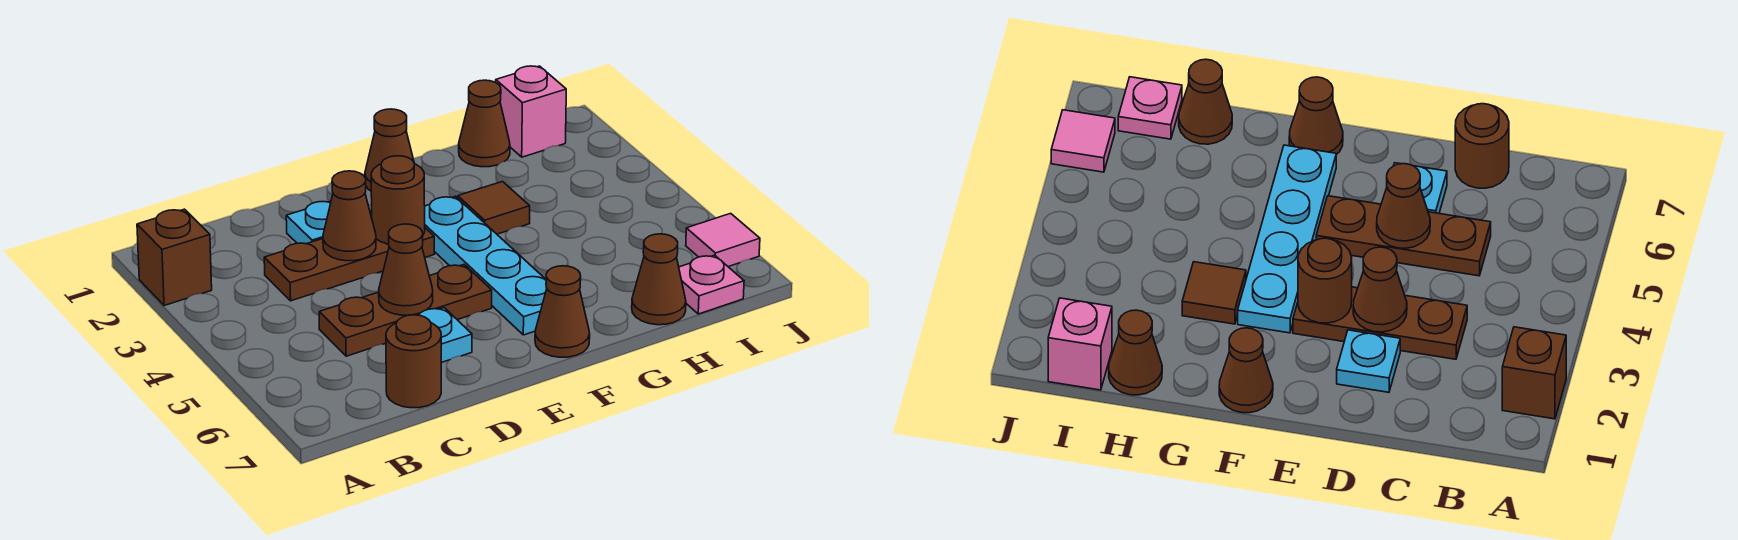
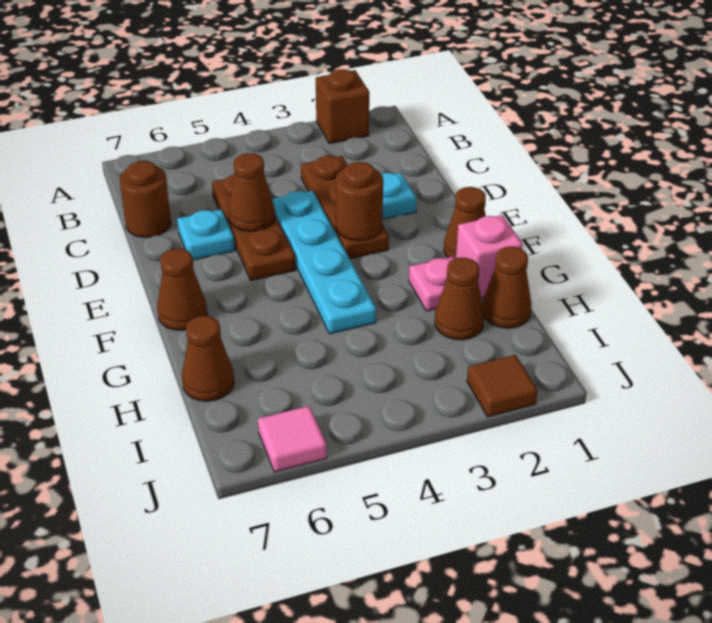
brown 1x1 cone [323,171,376,261] -> brown 1x1 cone moved to [435,258,484,340]
cyan 1x4 plate [425,196,547,335] -> cyan 1x4 plate turned to [272,191,376,334]
brown 1x1 tile [458,182,530,234] -> brown 1x1 tile moved to [467,355,538,417]
pink 1x1 brick [496,66,566,157] -> pink 1x1 brick moved to [456,215,523,298]
pink 1x1 plate [679,255,744,314] -> pink 1x1 plate moved to [409,256,455,311]

